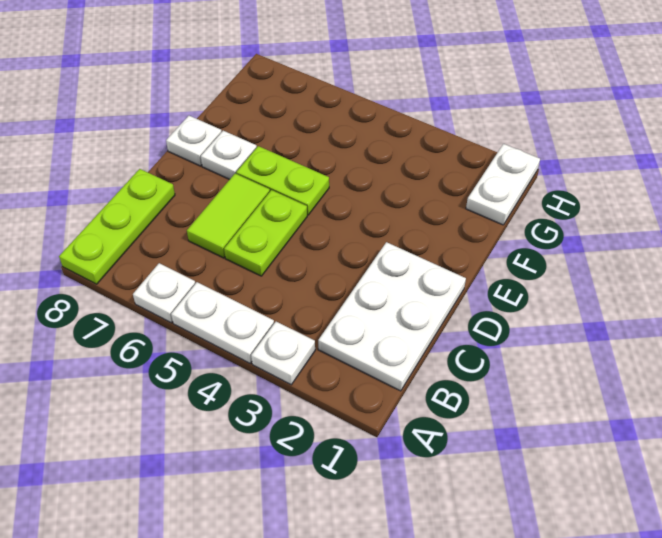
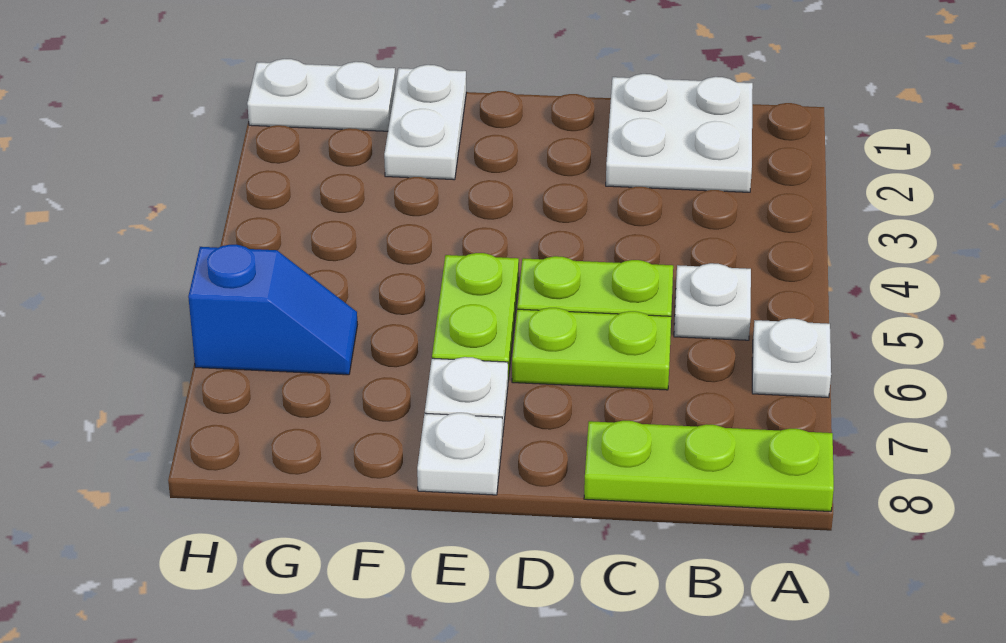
white 1x1 plate [251,322,315,385] -> white 1x1 plate moved to [674,263,751,340]
white 1x2 plate [171,282,274,363] -> white 1x2 plate moved to [384,65,466,180]
white 2x3 plate [318,242,466,391] -> white 2x2 plate [606,74,753,192]
lime 1x2 tile [187,174,270,258] -> lime 1x2 plate [512,308,671,390]
none -> blue 1x2 slope [188,245,357,375]

